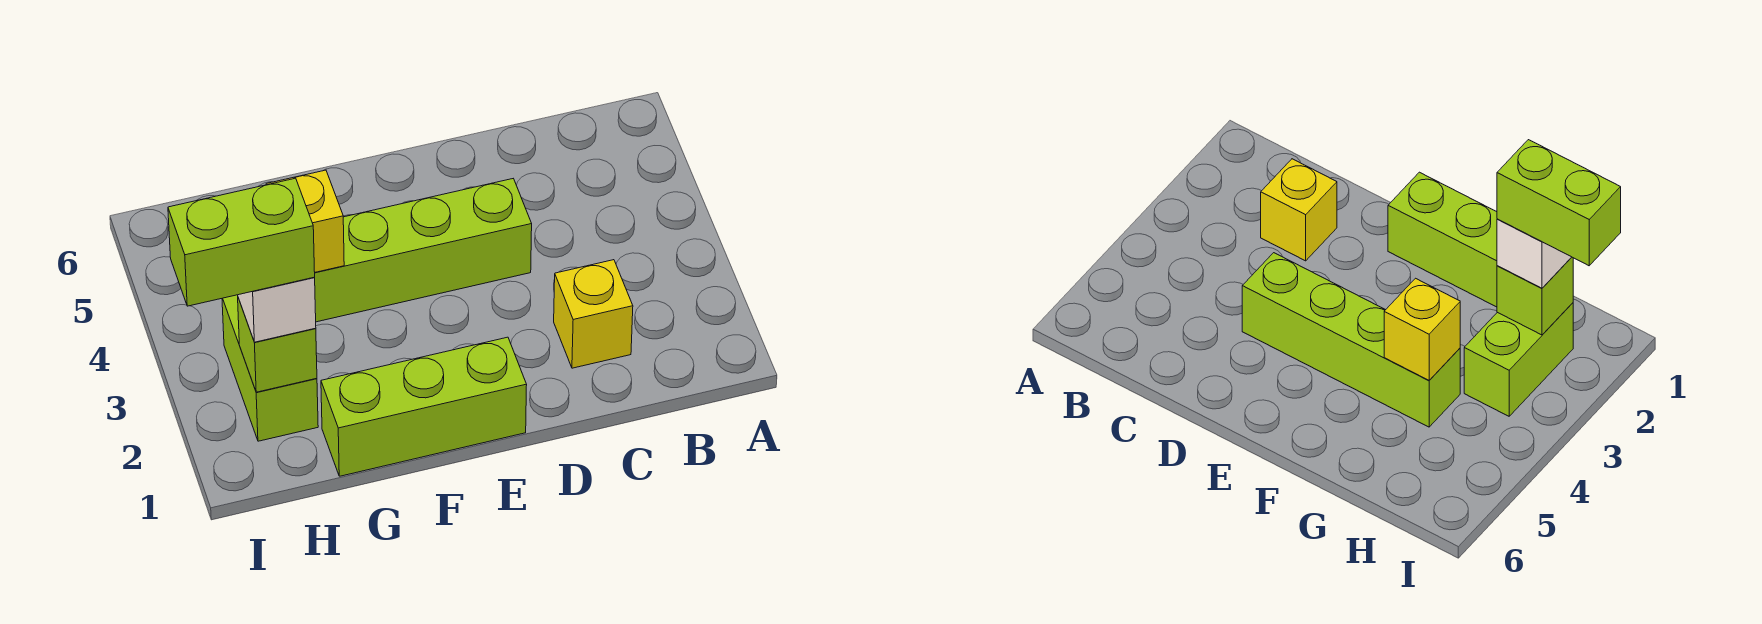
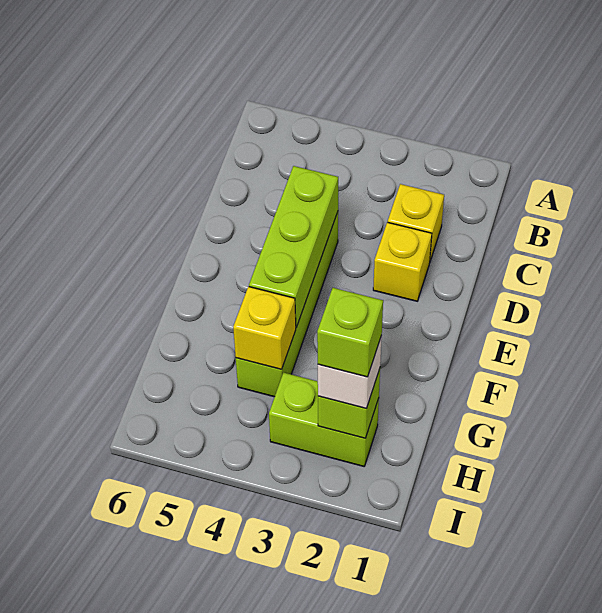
none -> yellow 1x1 brick [373,222,432,301]
lime 1x3 brick [321,337,527,476] -> lime 1x3 brick moved to [249,166,338,327]
lime 1x2 brick [168,178,315,306] -> lime 1x1 brick [317,288,383,377]

